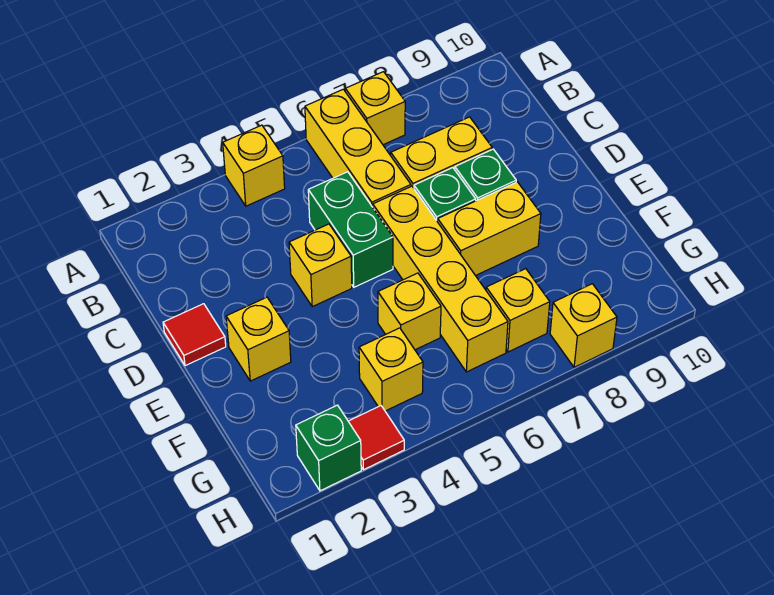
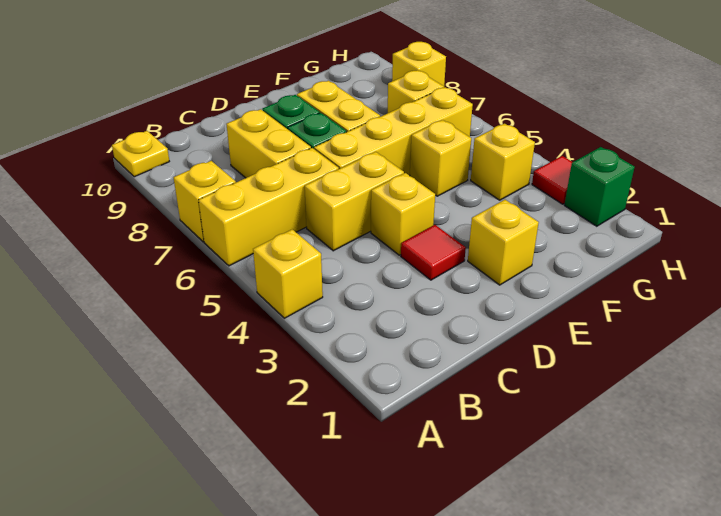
none -> yellow 1x1 plate [112,131,169,177]
green 1x2 brick [308,172,393,287] -> yellow 1x2 brick [305,152,404,251]
red 1x1 tile [163,304,226,366] -> red 1x1 tile moved to [401,225,466,280]

